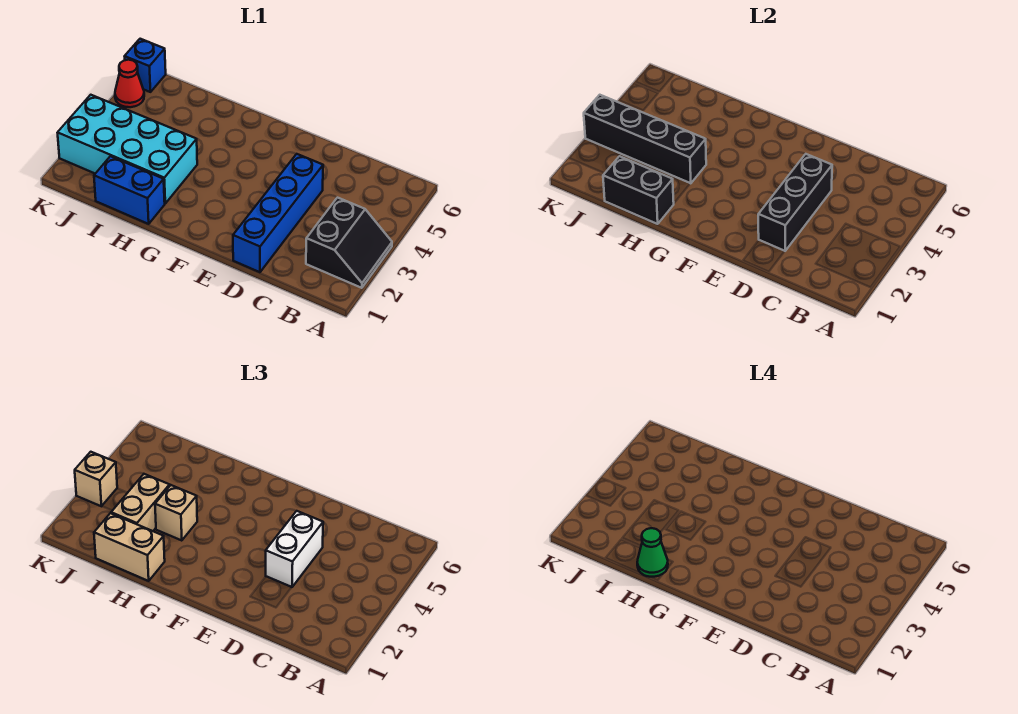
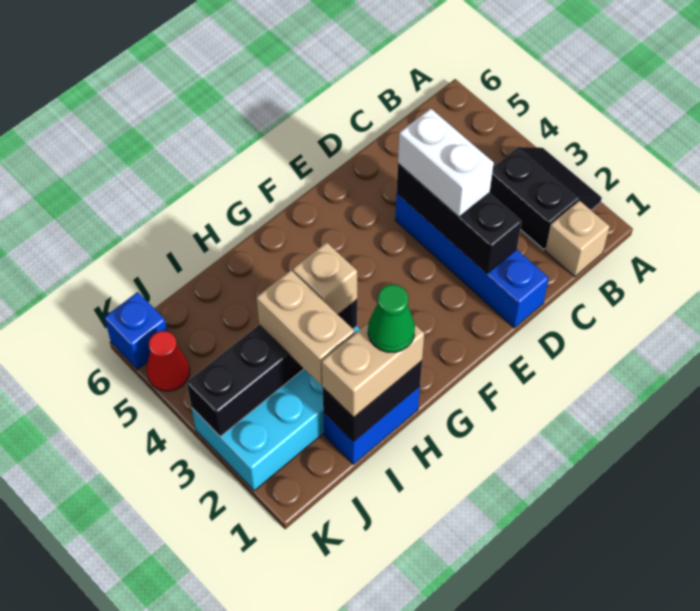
tan 1x1 brick [75,452,117,506] -> tan 1x1 brick moved to [545,201,610,277]

